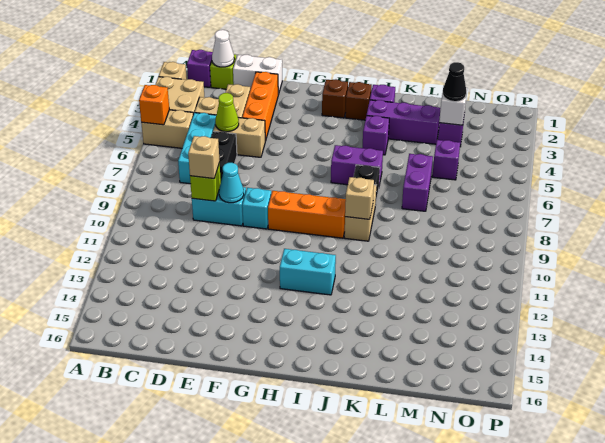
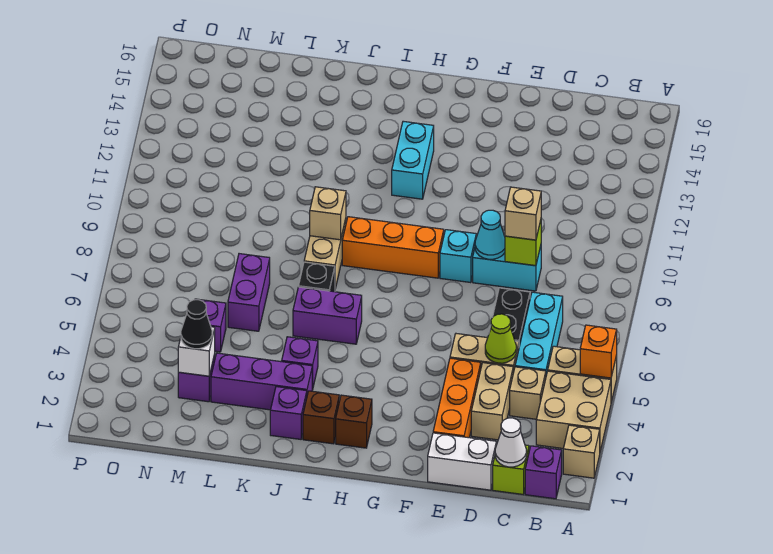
cyan 1x2 brick [280,249,336,295] -> cyan 1x2 brick turned to [392,121,434,199]

